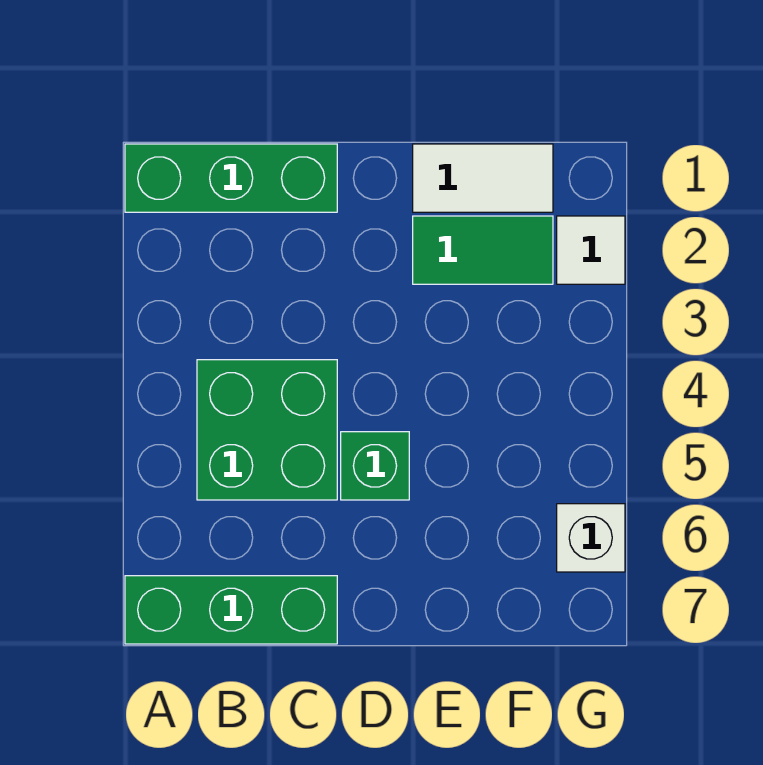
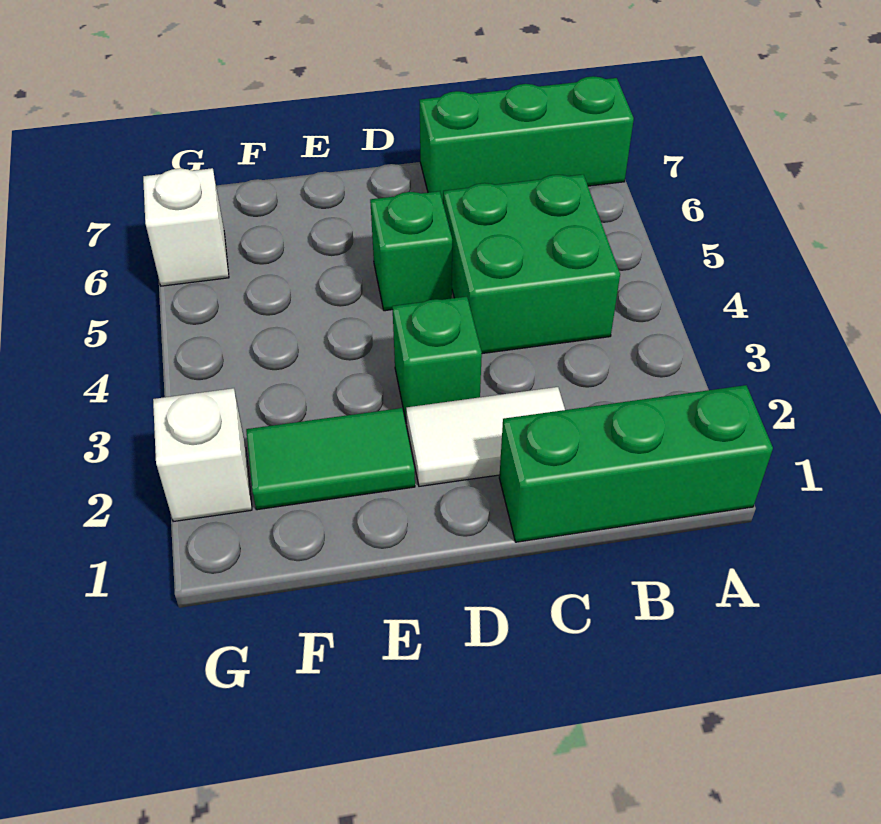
none -> green 1x1 brick [392,297,482,423]
white 1x2 tile [413,144,553,212] -> white 1x2 tile moved to [406,387,565,486]
white 1x1 tile [557,216,625,284] -> white 1x1 brick [153,388,252,522]

